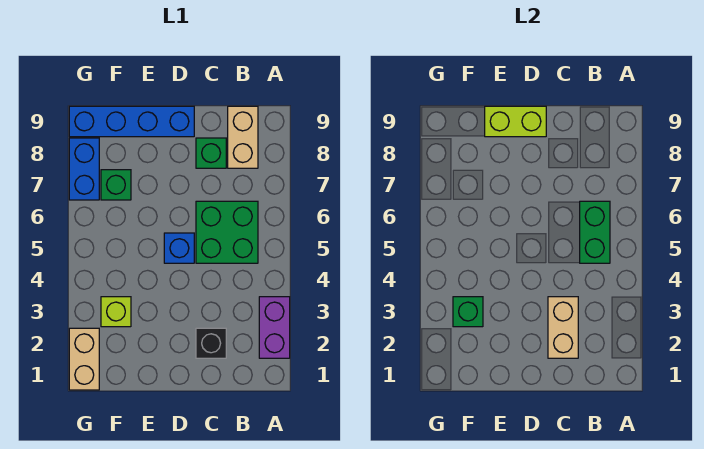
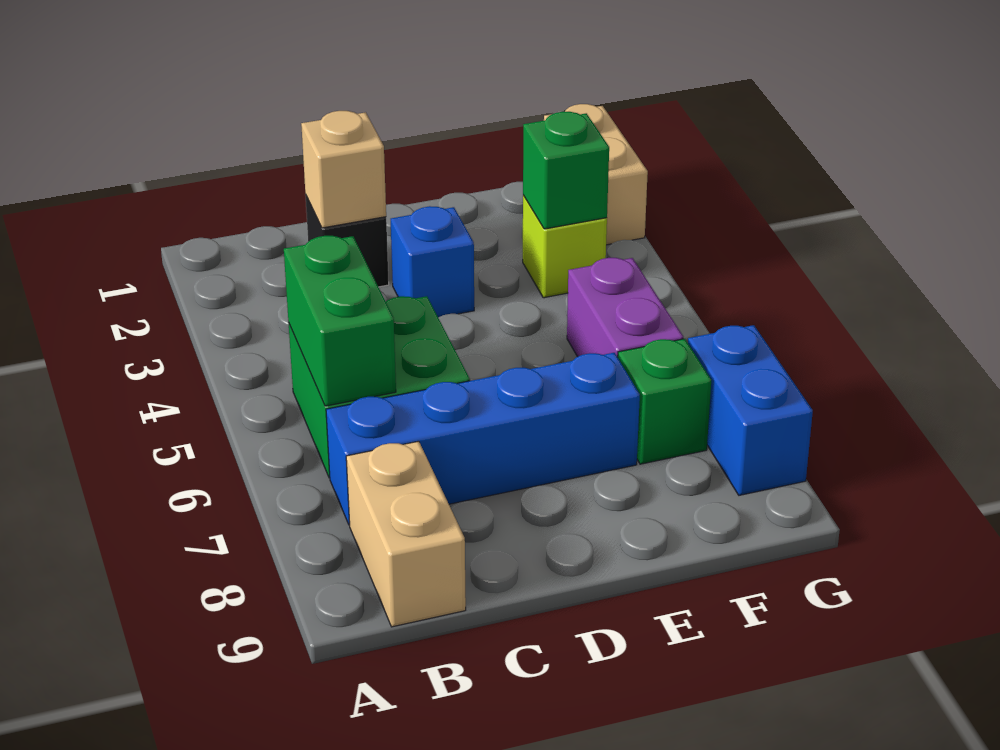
purple 1x2 brick [259,297,290,358] -> purple 1x2 brick moved to [567,258,683,357]
tan 1x2 brick [548,297,578,358] -> tan 1x1 brick [301,111,386,228]
green 1x1 brick [196,138,226,168] -> none
blue 1x1 brick [164,233,194,263] -> blue 1x1 brick moved to [391,206,474,317]
blue 1x4 brick [69,106,194,137] -> blue 1x4 brick moved to [326,353,640,525]
lime 1x2 brick [485,106,546,137] -> none

